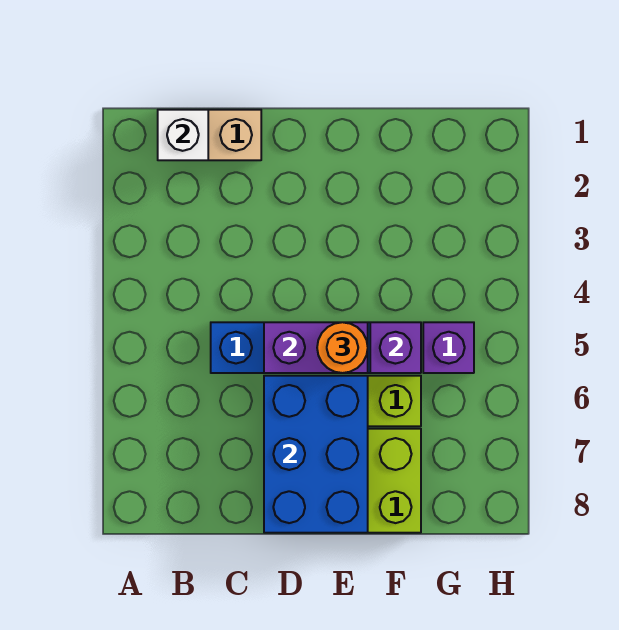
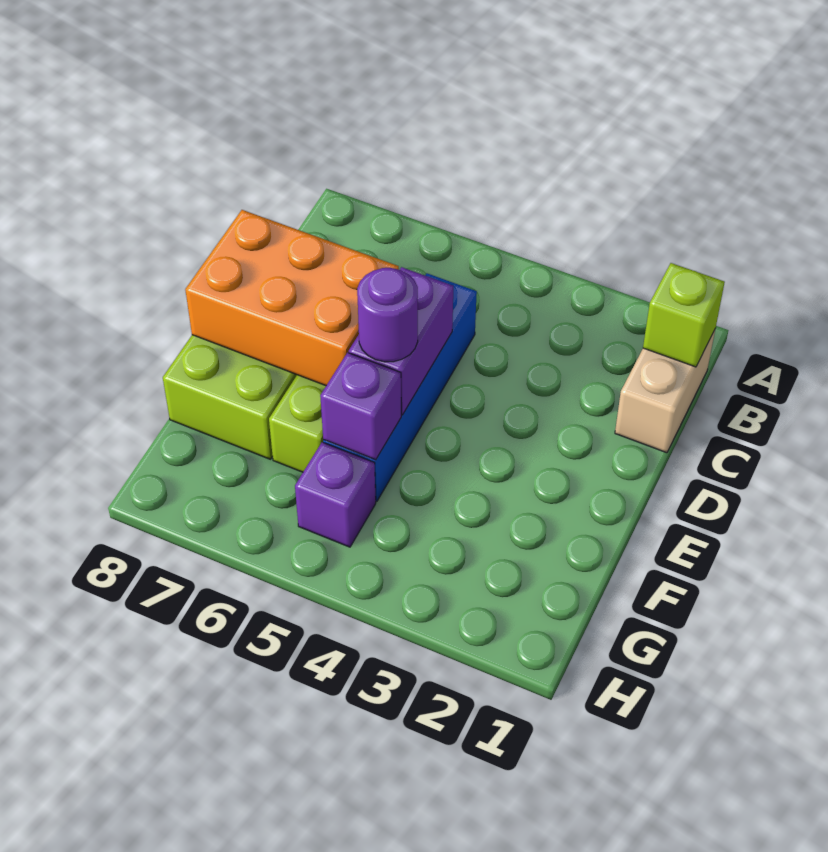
white 1x1 brick [158,110,208,160] -> lime 1x1 brick [643,263,725,367]
blue 2x3 brick [264,376,368,533] -> orange 2x3 brick [185,210,399,386]
orange 1x1 round brick [317,322,368,373] -> purple 1x1 round brick [357,268,418,362]

